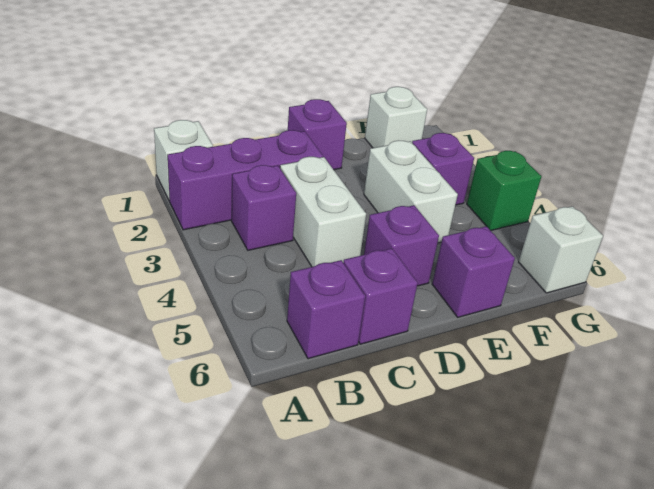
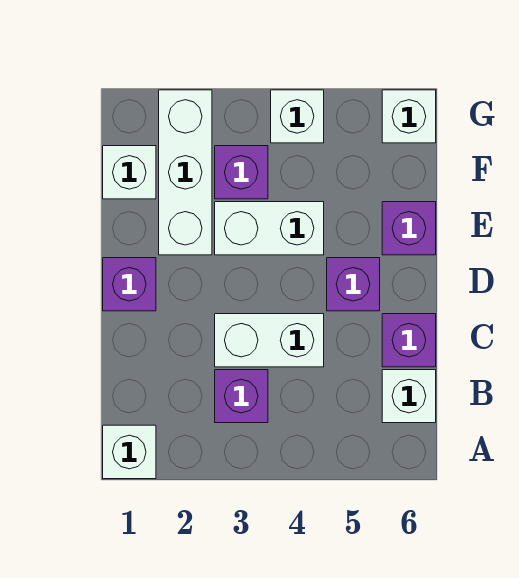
purple 1x3 brick [168,130,323,230] -> none
purple 1x1 brick [287,260,365,359] -> white 1x1 brick [382,370,436,423]
none -> white 1x3 brick [159,90,212,255]
green 1x1 brick [467,151,542,231] -> white 1x1 brick [271,90,324,143]

